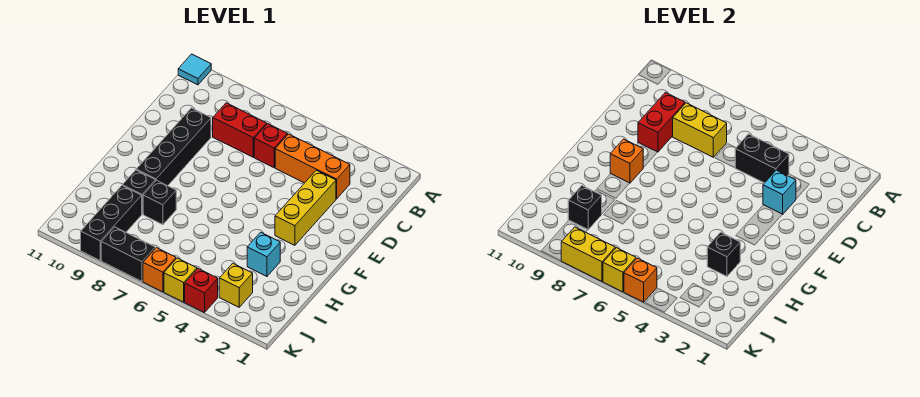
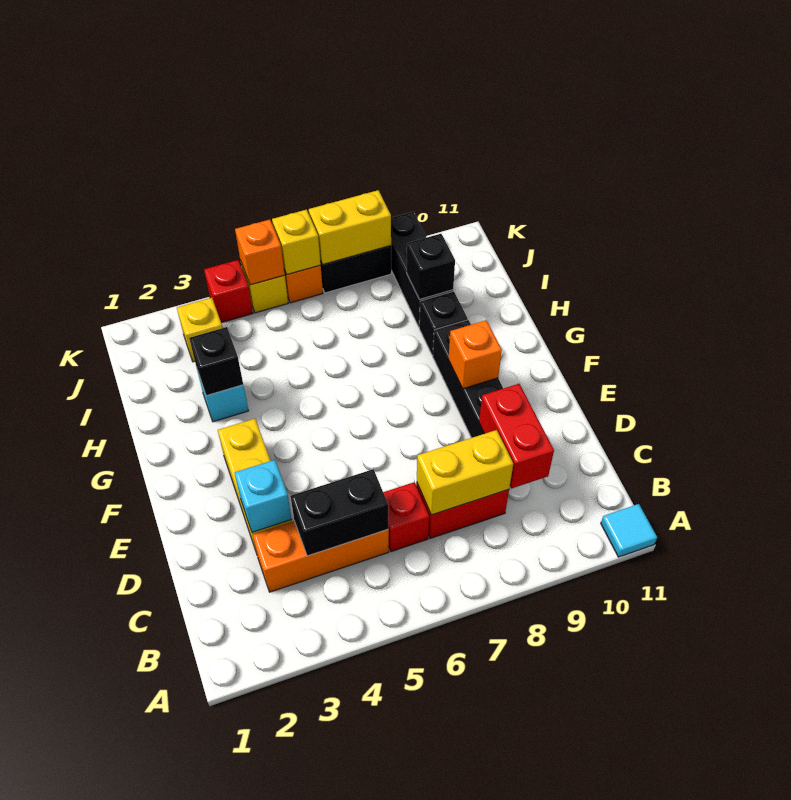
black 1x1 brick [143,180,176,225] -> none

